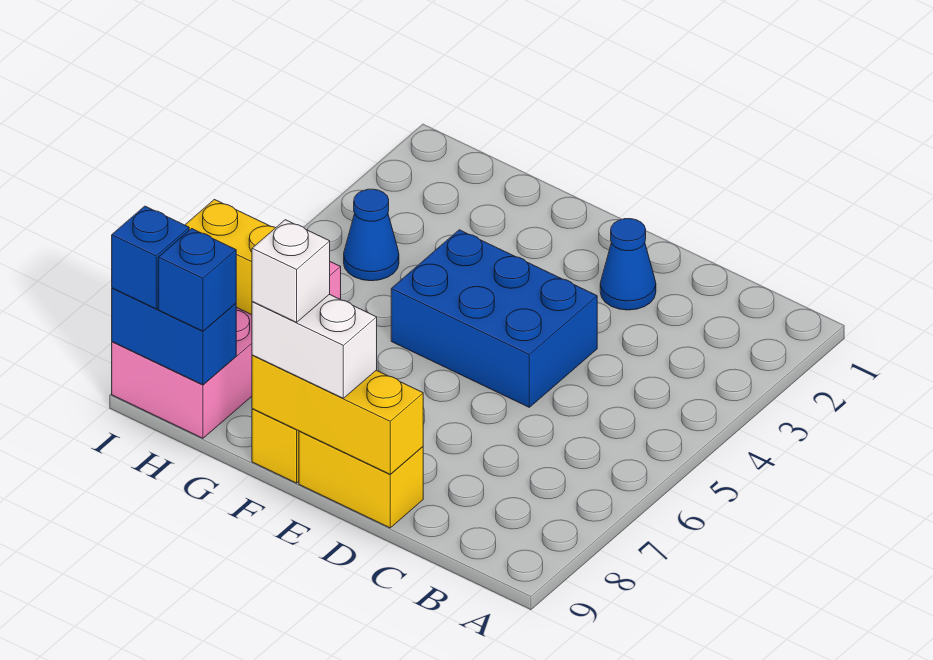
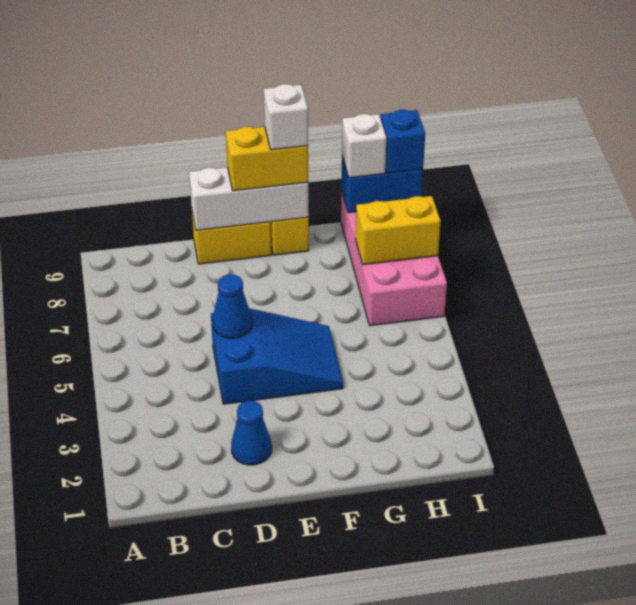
blue 2x3 brick [391,230,597,407] -> blue 2x3 slope [211,309,343,404]
yellow 1x3 brick [252,355,423,474] -> white 1x3 brick [189,167,309,230]
white 1x2 brick [252,294,377,398] -> yellow 1x2 brick [226,127,308,191]
blue 1x1 cone [344,189,399,281] -> blue 1x1 cone moved to [213,274,252,338]
blue 1x1 brick [158,229,236,331] -> white 1x1 brick [342,114,386,178]

